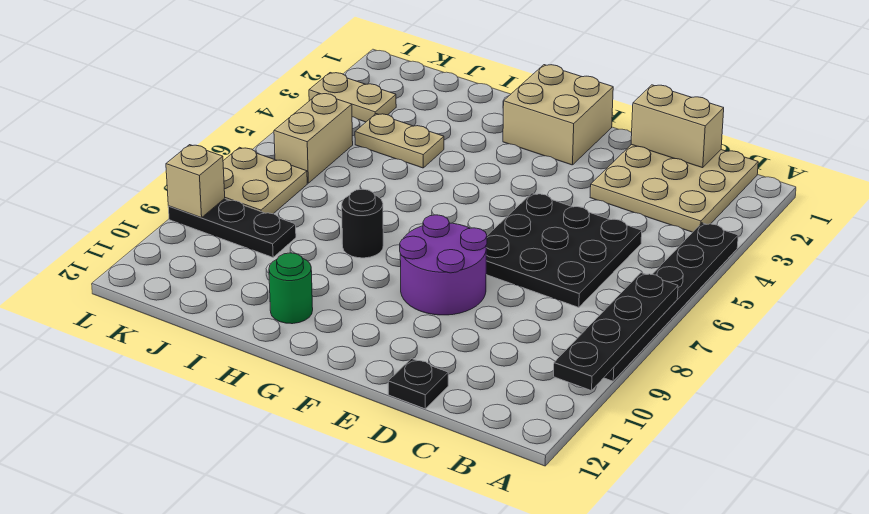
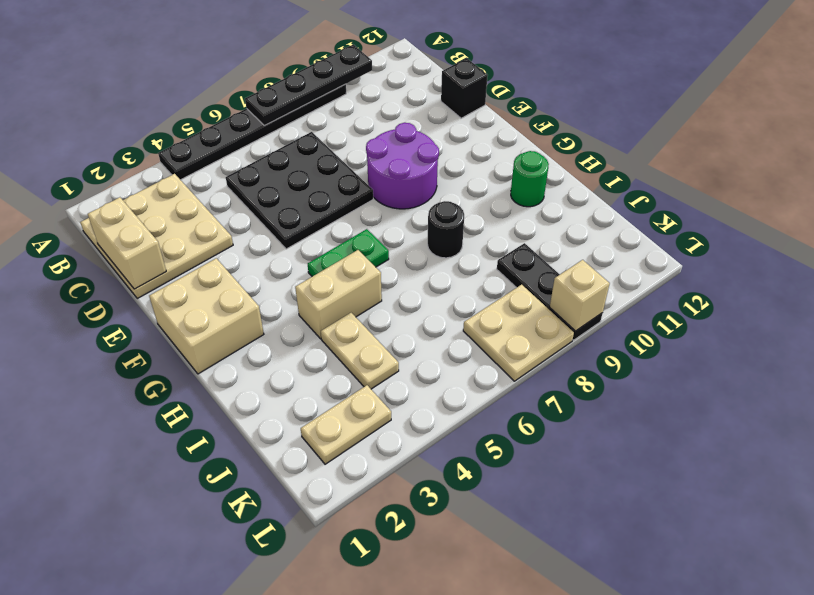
black 1x1 plate [388,359,448,409] -> black 1x1 brick [441,58,488,118]
none -> green 1x2 plate [308,229,389,276]
tan 1x2 plate [309,73,396,122] -> tan 1x2 plate turned to [301,385,391,464]
tan 1x2 brick [274,93,353,183] -> tan 1x2 brick moved to [295,250,382,339]

